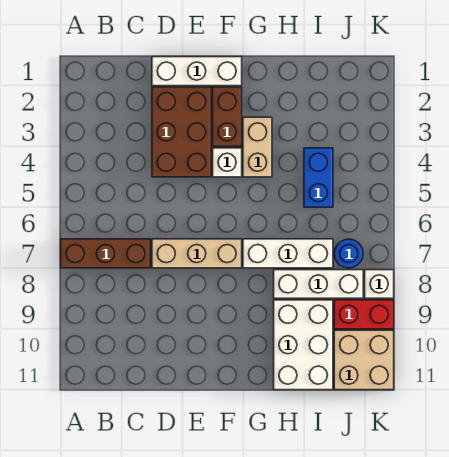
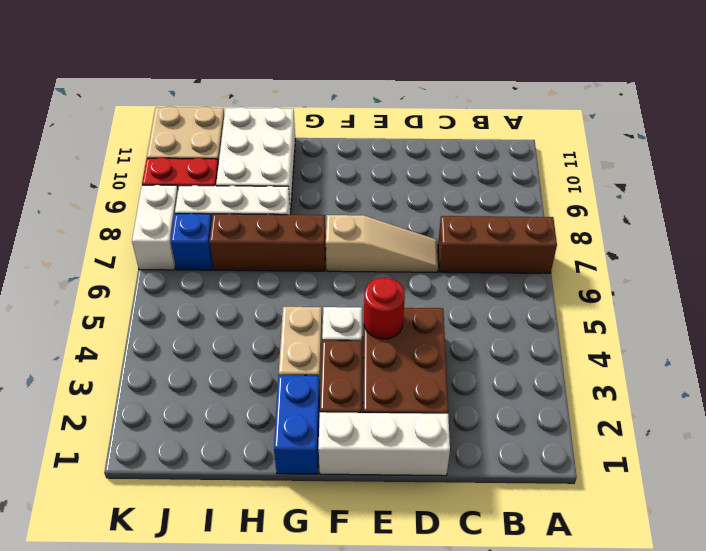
tan 1x3 brick [152,239,242,268] -> tan 1x3 slope [326,215,438,272]
none -> red 1x1 round brick [364,278,405,339]
white 1x3 brick [243,239,333,268] -> brown 1x3 brick [209,214,326,271]
blue 1x2 brick [304,148,333,207] -> blue 1x2 brick moved to [274,375,320,474]
blue 1x1 round brick [334,239,363,268] -> blue 1x1 brick [171,214,213,270]
white 1x1 brick [365,270,394,298] -> white 1x2 brick [132,185,178,270]

